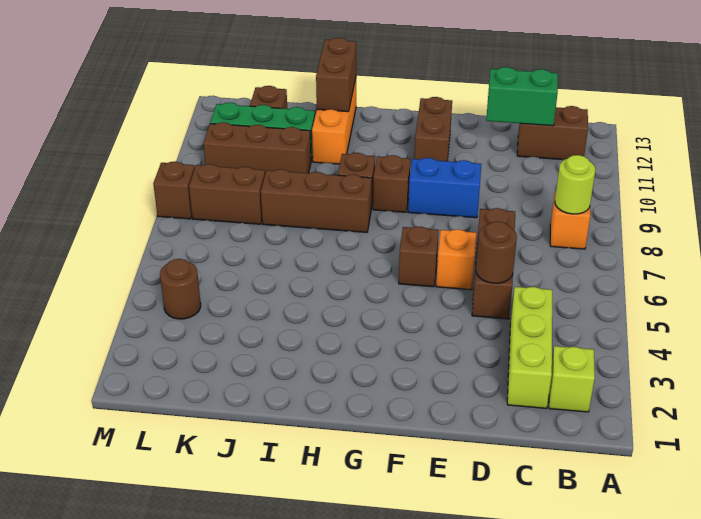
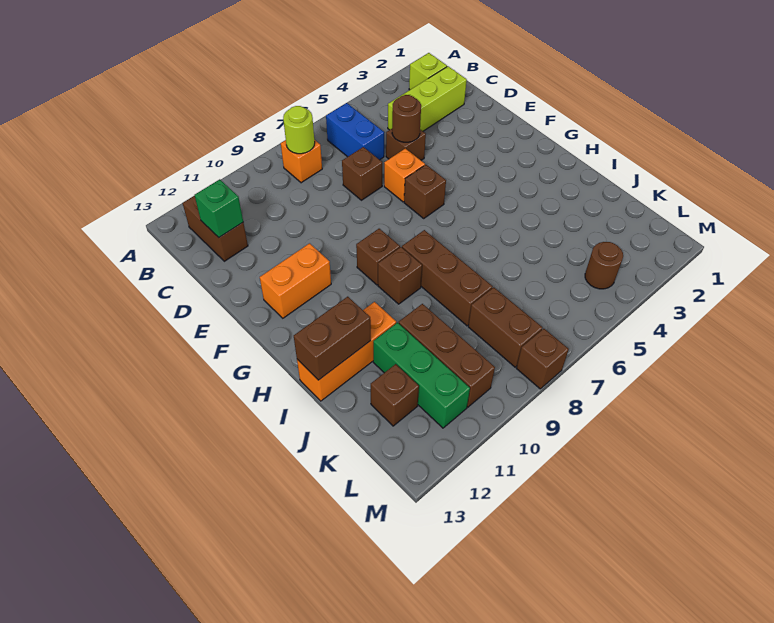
green 1x2 brick [486,67,558,126] -> green 1x1 brick [195,179,243,237]
blue 1x2 brick [408,158,481,218] -> blue 1x2 brick moved to [326,103,384,160]
brown 1x2 brick [414,97,452,161] -> orange 1x2 brick [260,243,331,318]

